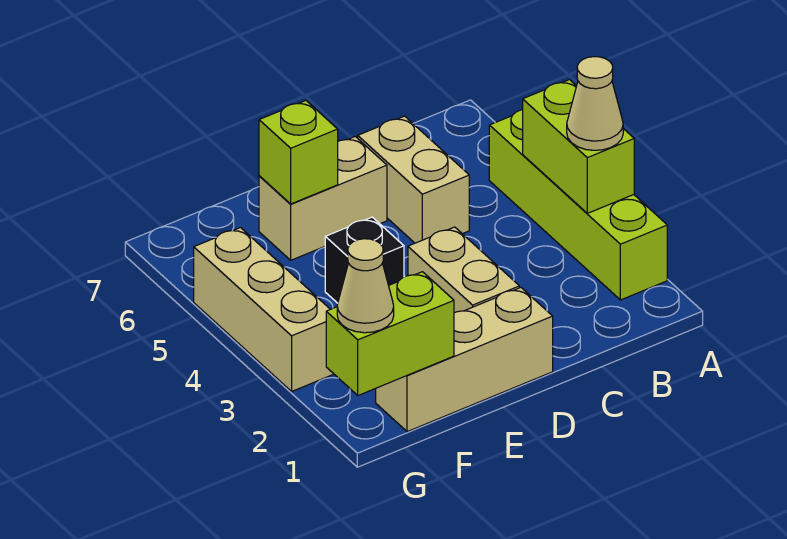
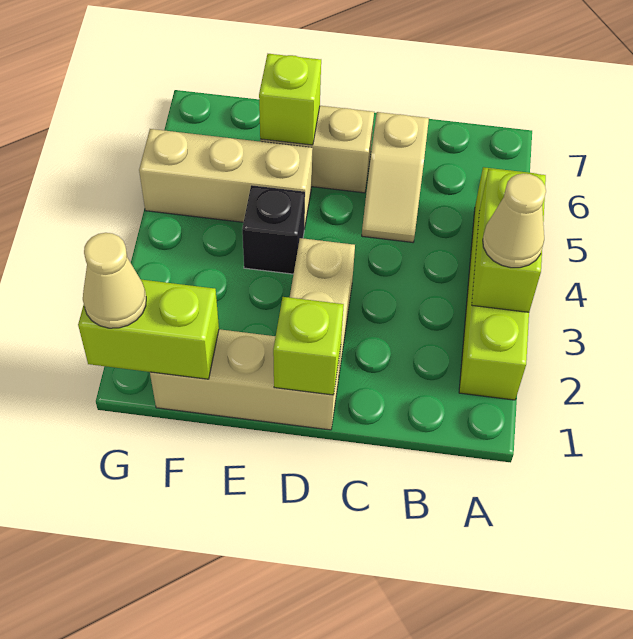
tan 1x2 brick [358,116,469,243] -> tan 1x2 slope [362,112,429,242]
none -> lime 1x1 brick [273,297,344,395]
tan 1x3 brick [194,228,333,391] -> tan 1x3 brick turned to [139,129,313,229]

